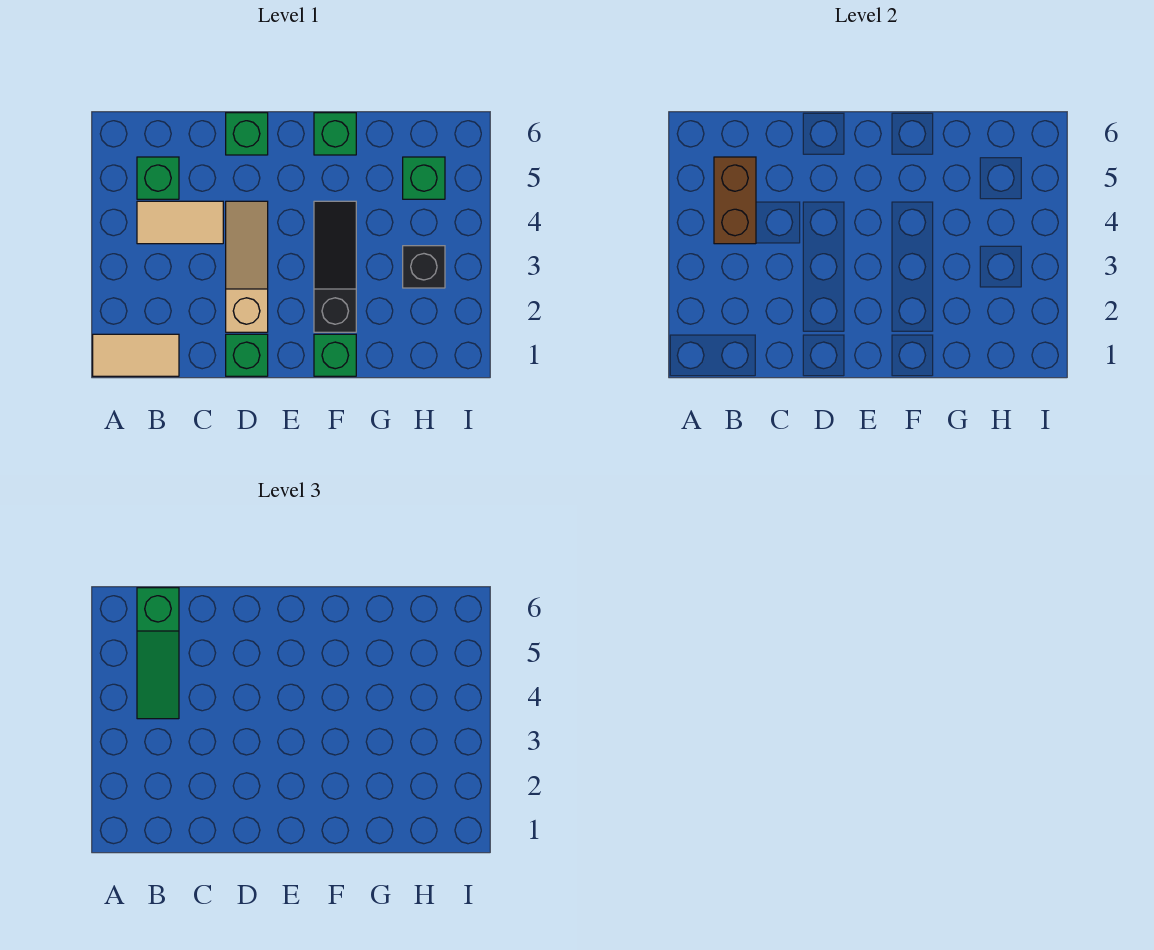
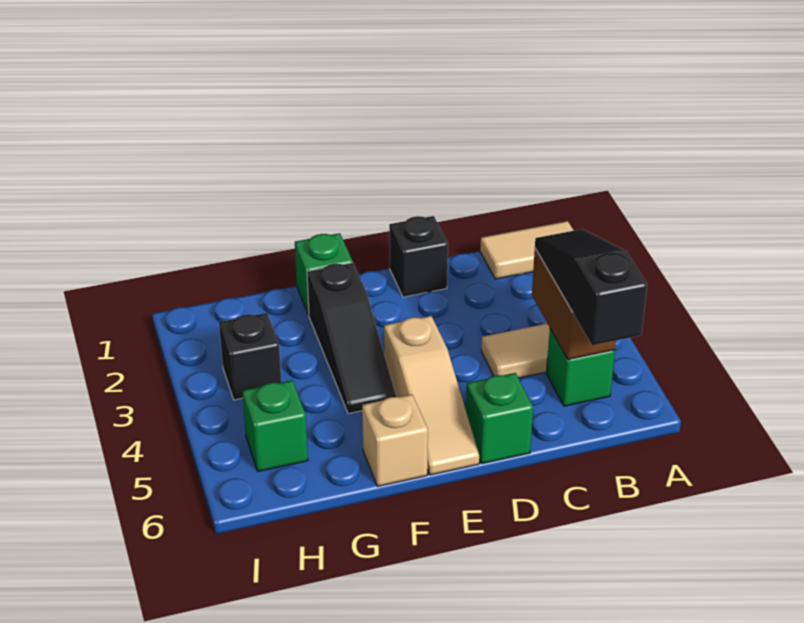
green 1x3 slope [137,588,179,719] -> black 1x3 slope [535,229,647,345]
green 1x1 brick [226,334,268,376] -> black 1x1 brick [389,216,448,297]
tan 1x3 slope [226,201,268,332] -> tan 1x3 slope moved to [384,316,479,475]
green 1x1 brick [314,113,356,155] -> tan 1x1 brick [362,394,428,486]

